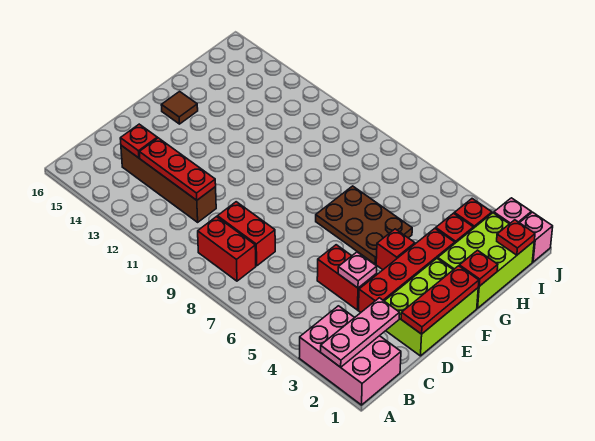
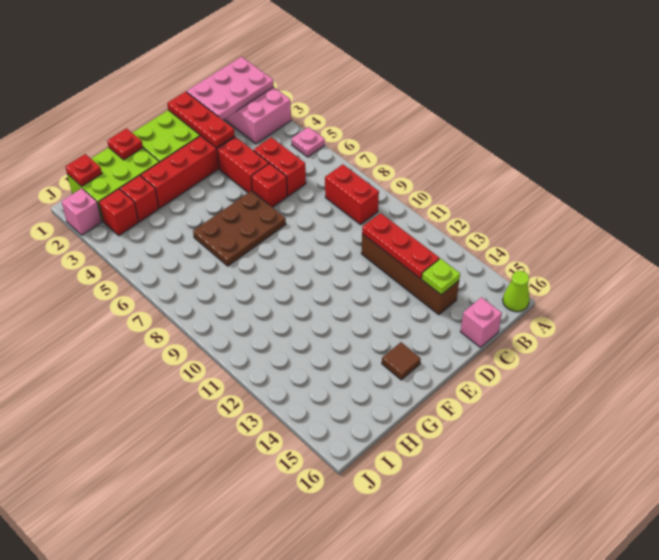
pink 1x3 plate [321,298,400,367] -> pink 2x3 plate [187,57,274,120]
none -> lime 1x1 cone [503,271,530,312]
red 1x2 brick [217,202,275,266] -> red 1x2 brick moved to [253,137,306,196]
red 1x1 plate [120,124,157,158] -> lime 1x1 plate [422,259,460,295]
red 1x3 plate [401,266,479,334] -> red 1x3 plate turned to [167,92,235,148]
pink 1x1 plate [338,252,377,288] -> pink 1x1 plate moved to [291,127,325,157]
red 1x1 brick [376,229,415,270] -> red 1x1 brick moved to [251,163,287,207]
brown 2x3 plate [316,186,412,264] -> brown 2x3 plate turned to [193,191,286,266]
pink 1x1 brick [520,212,553,262] -> pink 1x1 brick moved to [461,297,502,348]

